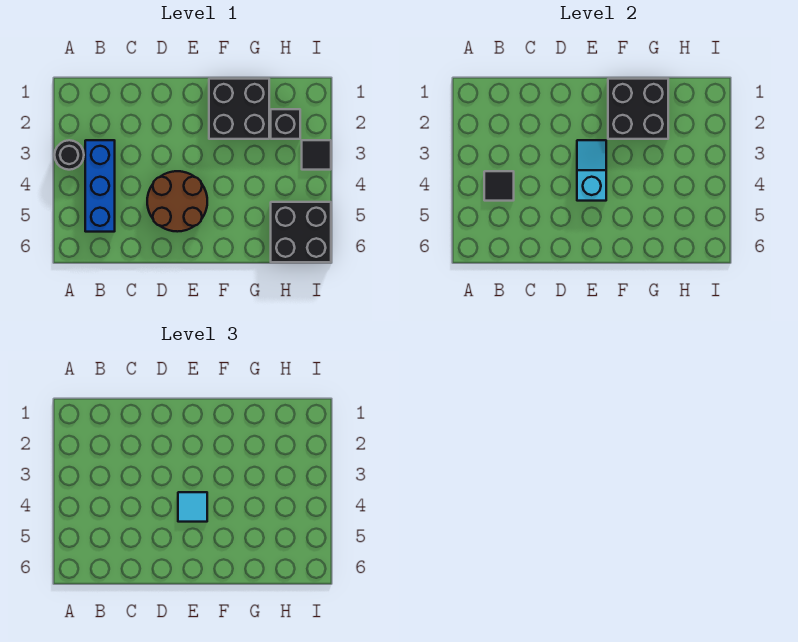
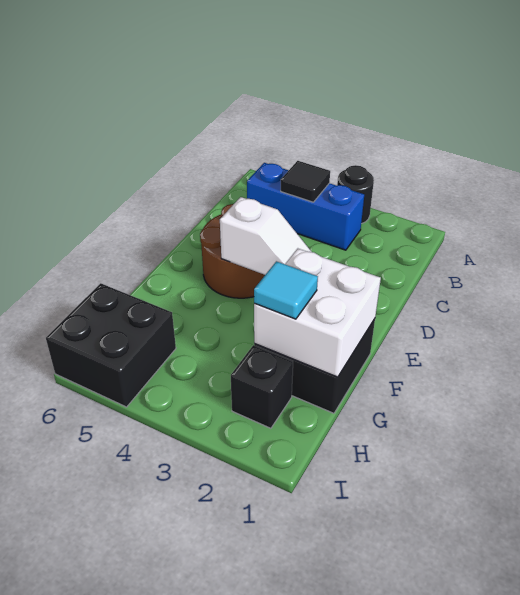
cyan 1x2 slope [577,140,606,201] -> white 1x2 slope [220,197,311,275]
cyan 1x1 tile [178,492,207,522] -> cyan 1x1 tile moved to [254,261,318,319]
black 2x2 brick [608,79,668,139] -> white 2x2 brick [254,249,381,377]
black 1x1 tile [302,140,331,170] -> none

